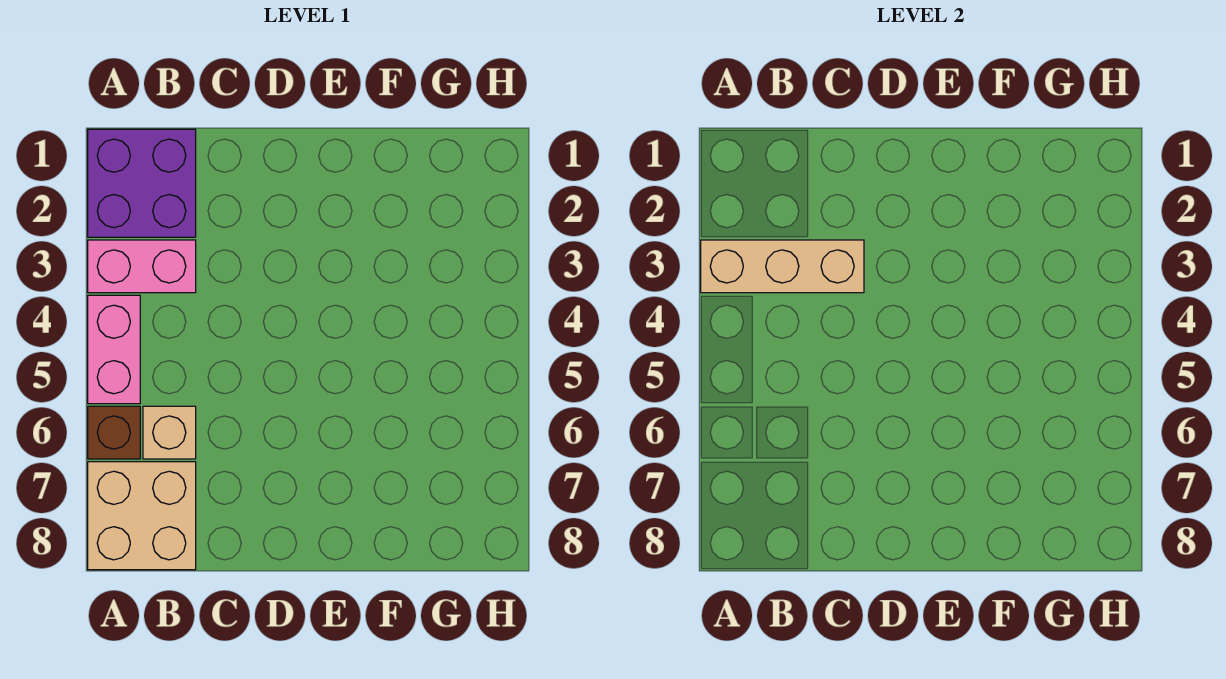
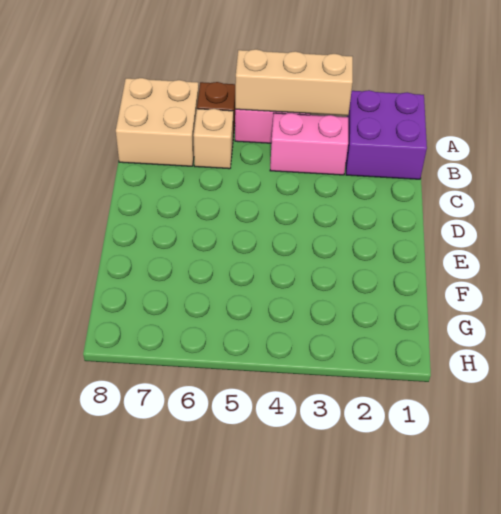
pink 1x2 brick [88,240,196,293] -> pink 1x2 brick turned to [270,113,348,175]
tan 1x3 brick [701,240,864,293] -> tan 1x3 brick turned to [235,49,353,116]

